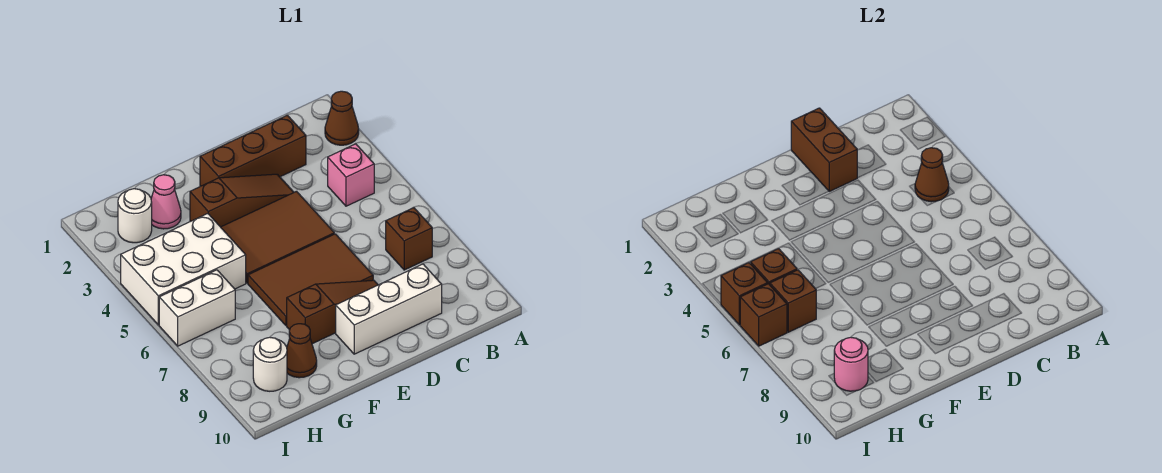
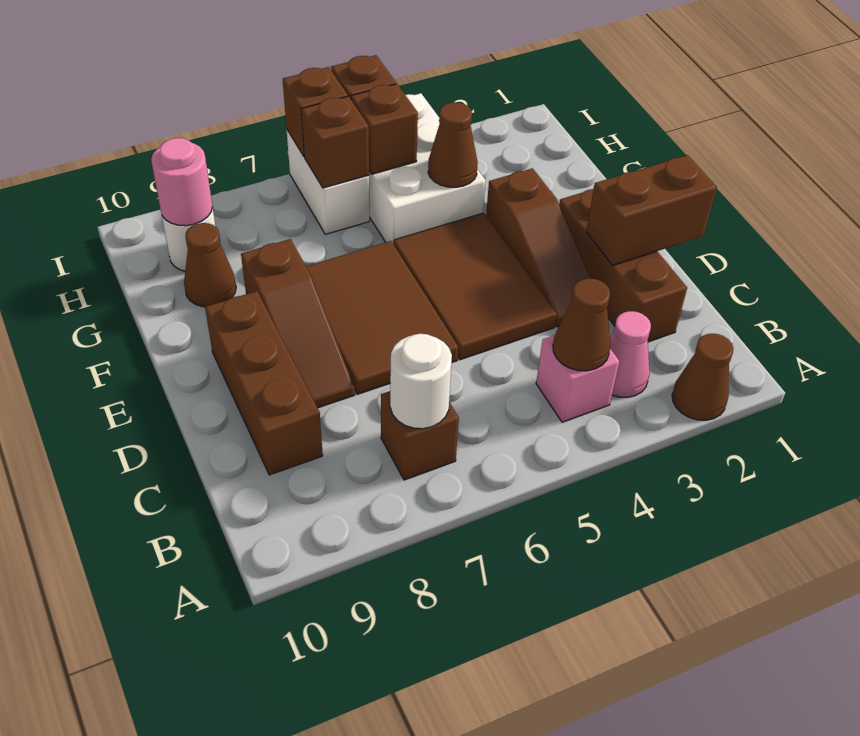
white 1x3 brick [336,264,442,354] -> brown 1x3 brick [205,291,323,475]
pink 1x1 cone [151,175,181,229] -> pink 1x1 cone moved to [610,311,651,397]
none -> brown 1x1 cone [428,102,478,187]
white 1x1 round brick [118,189,152,243] -> white 1x1 round brick moved to [390,334,452,429]

